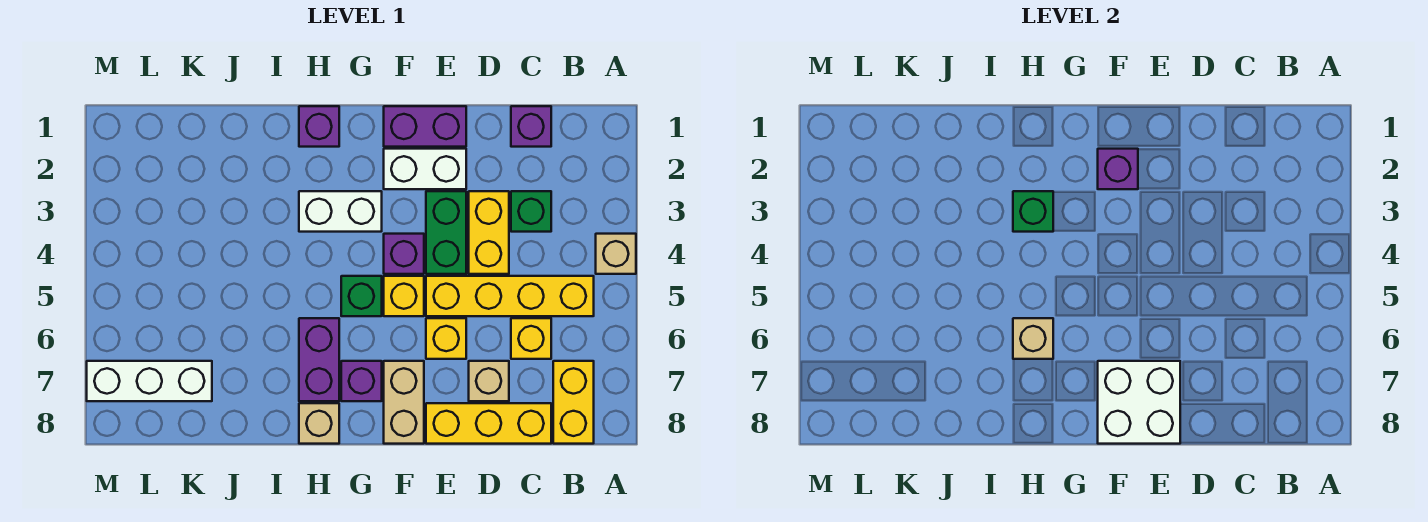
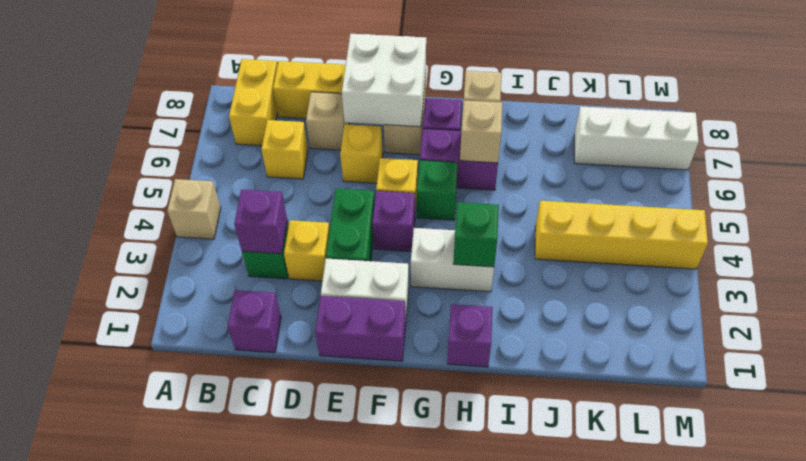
yellow 1x4 brick [426,276,594,316] -> yellow 1x4 brick moved to [535,201,708,269]
yellow 1x2 brick [469,191,509,274] -> yellow 1x1 brick [284,220,330,281]
purple 1x1 brick [1098,149,1138,189] -> purple 1x1 brick moved to [234,190,287,254]
purple 1x2 brick [299,318,339,401] -> purple 1x2 brick turned to [420,129,498,190]

